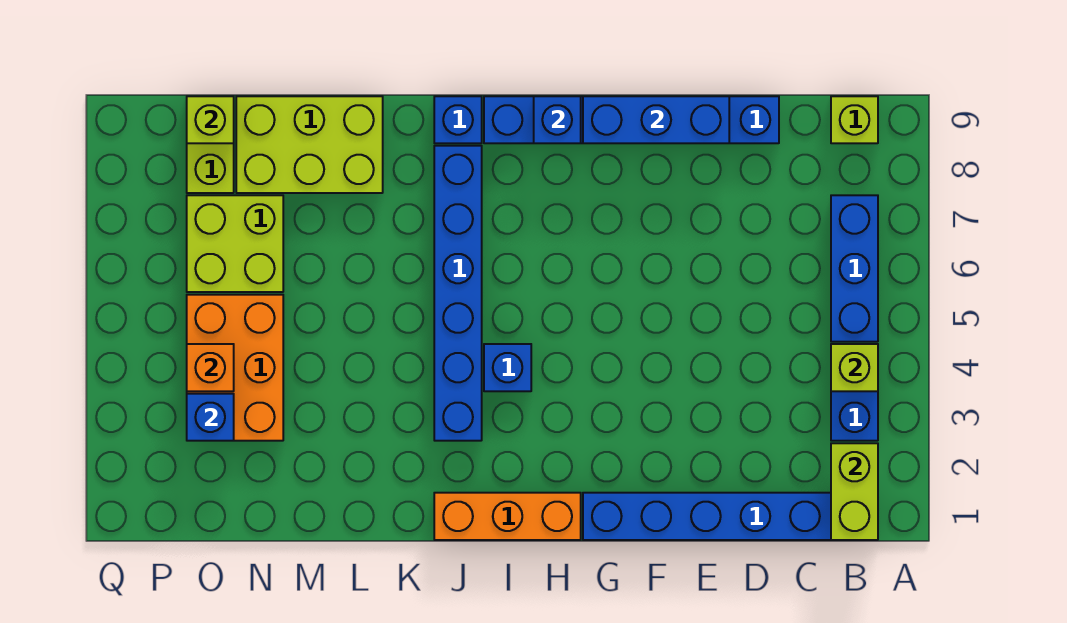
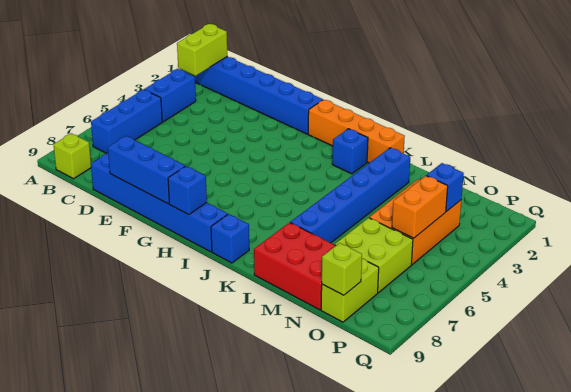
lime 1x1 brick [831,344,878,391] -> none
orange 1x3 brick [434,493,581,540] -> orange 1x4 brick [308,100,405,163]
blue 1x1 brick [484,344,531,391] -> blue 1x1 brick moved to [332,129,368,174]
blue 1x6 brick [434,146,482,441] -> blue 1x6 brick moved to [290,148,410,243]
lime 2x3 brick [236,96,383,193] -> red 2x3 brick [254,222,336,310]
orange 1x1 brick [187,344,234,391] -> orange 1x2 brick [392,176,448,238]

